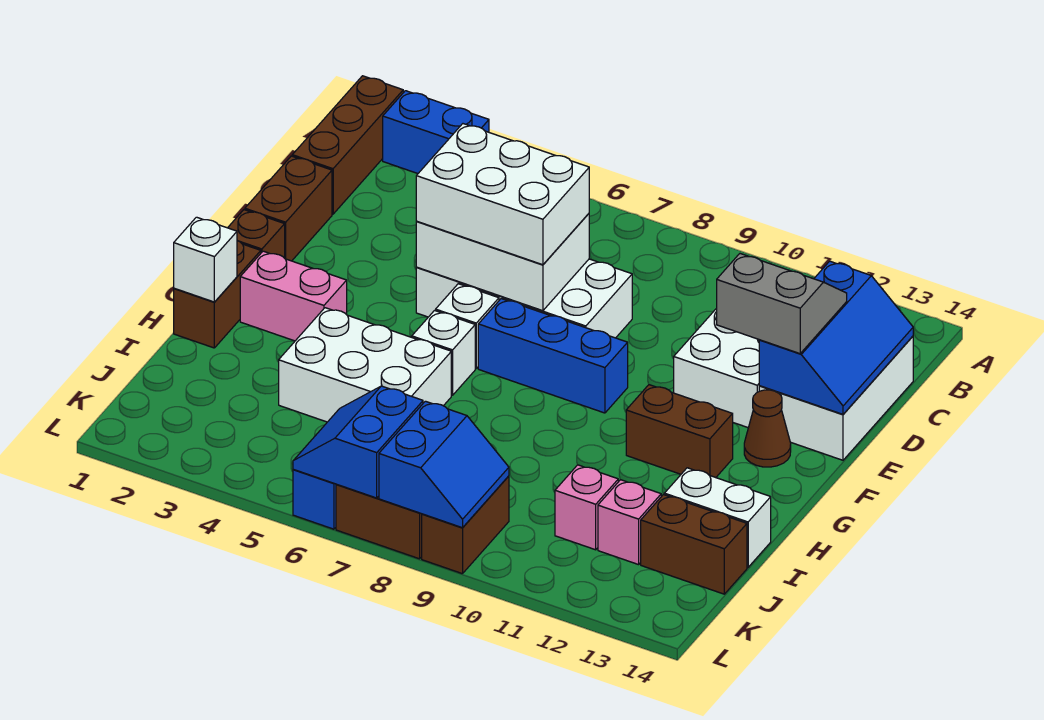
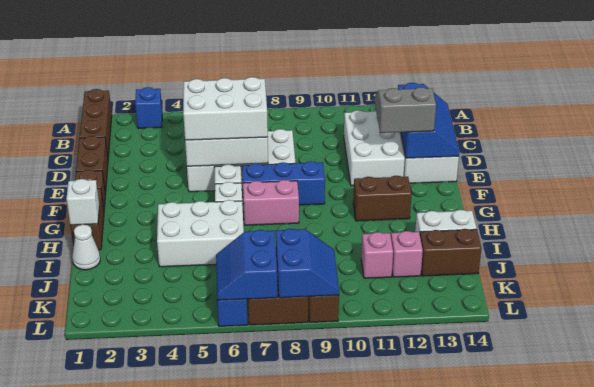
blue 1x2 brick [383,91,489,174] -> blue 1x1 brick [135,87,162,128]
brown 1x1 cone [744,390,791,467] -> none
pink 1x2 brick [240,251,347,341] -> pink 1x2 brick moved to [243,180,299,225]
none -> white 1x1 cone [72,224,100,270]

